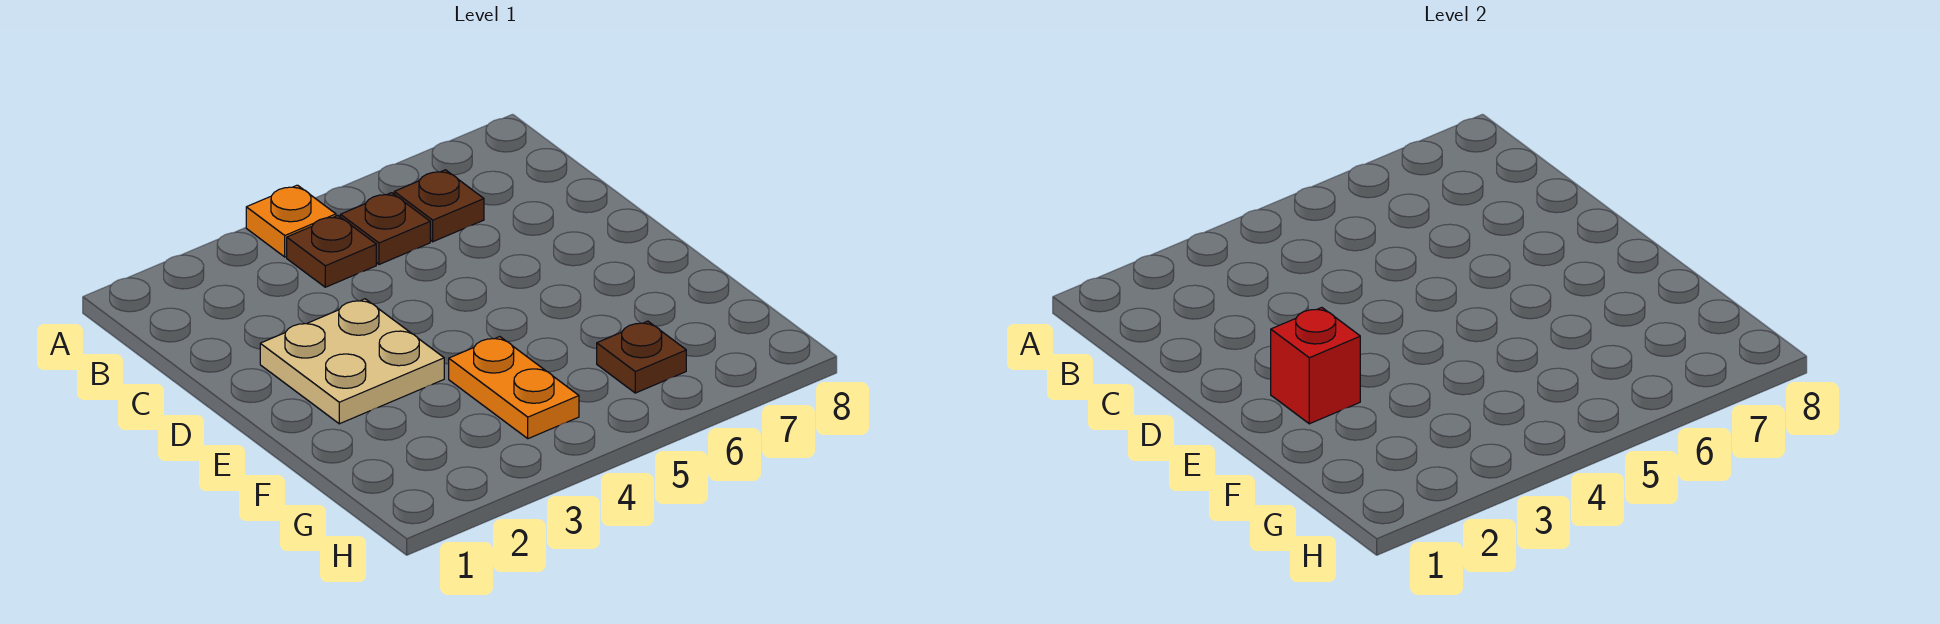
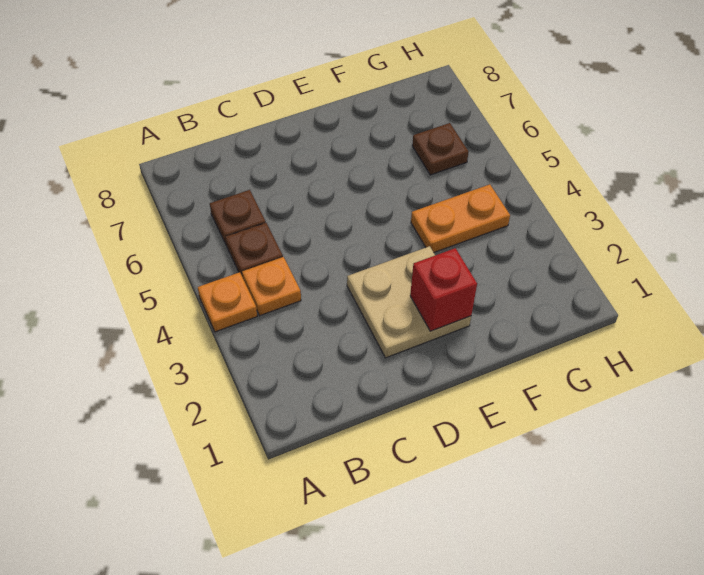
brown 1x1 plate [287,216,376,287] -> orange 1x1 plate [242,257,301,316]

